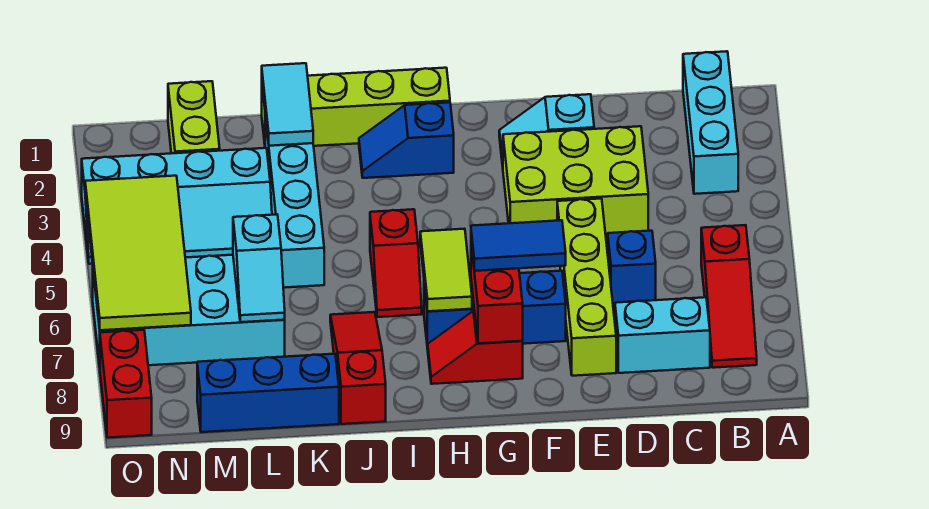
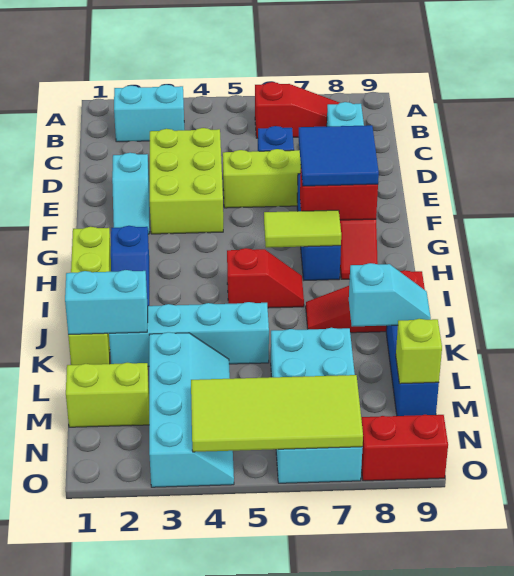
cyan 1x3 brick [683,51,738,194] -> cyan 1x2 brick [114,85,184,142]
blue 1x2 tile [471,220,566,271] -> blue 2x2 tile [299,125,379,186]
cyan 1x2 tile [262,63,313,146] -> cyan 1x2 brick [65,270,148,335]
cyan 1x2 slope [233,214,285,322] -> cyan 1x2 slope moved to [349,263,431,327]
none -> lime 1x1 brick [396,319,442,384]

